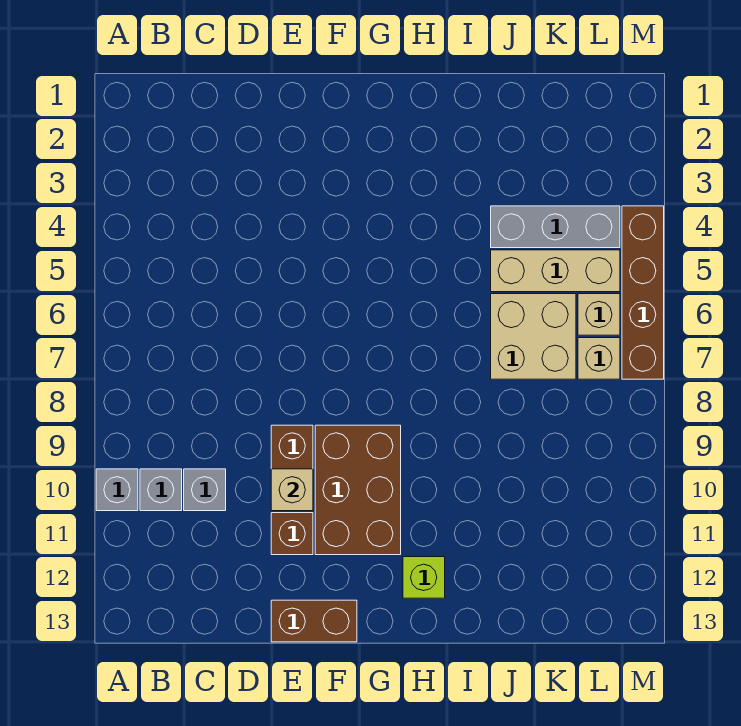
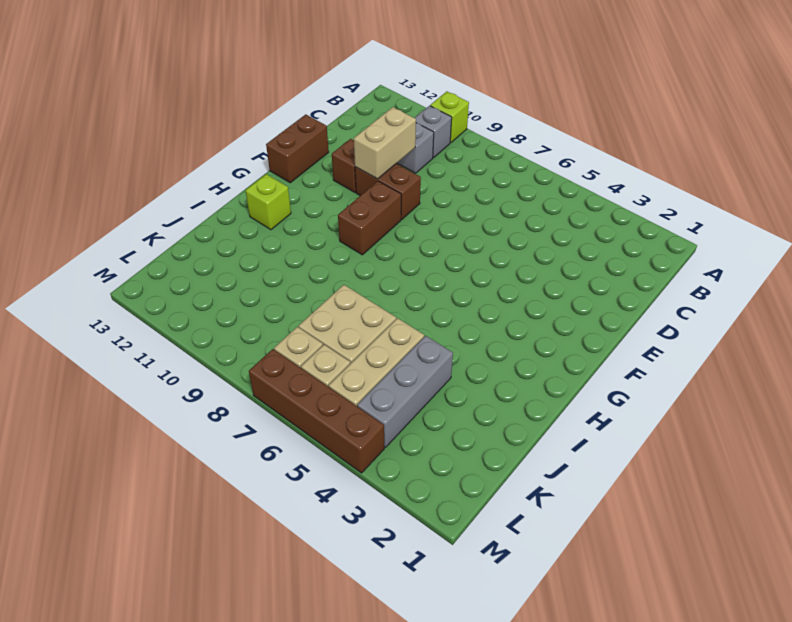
grey 1x1 brick [96,469,138,511] -> lime 1x1 brick [430,91,469,143]
tan 1x1 brick [271,469,313,511] -> tan 1x2 brick [354,107,416,179]
brown 2x3 brick [315,425,401,555] -> brown 1x2 brick [338,181,401,255]

